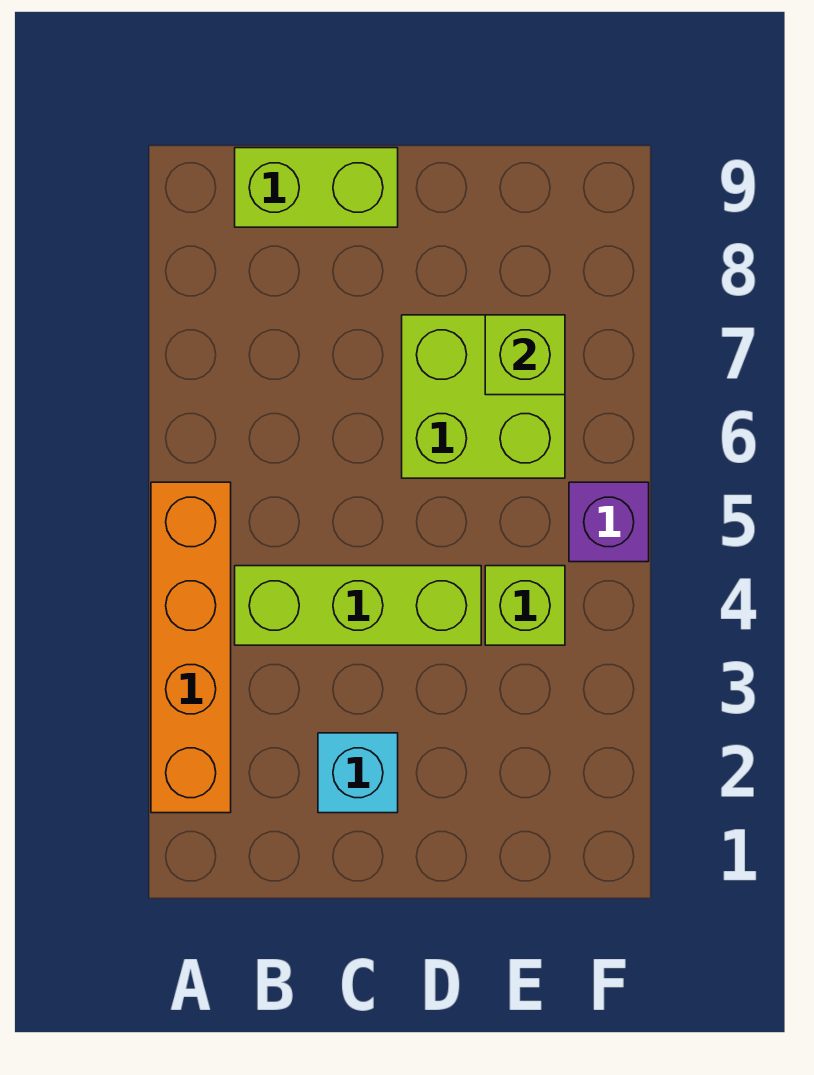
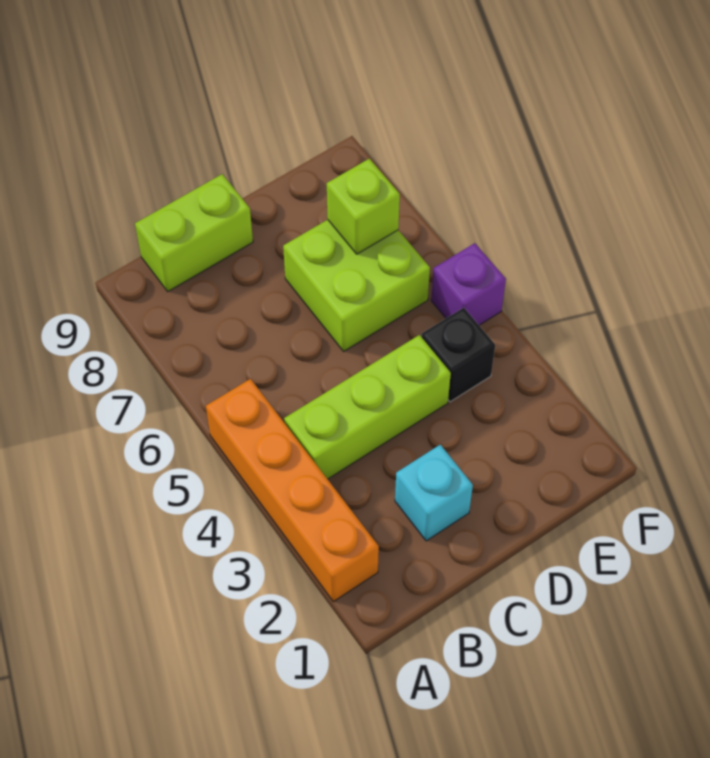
lime 1x1 brick [485,566,565,645] -> black 1x1 brick [421,308,495,402]

